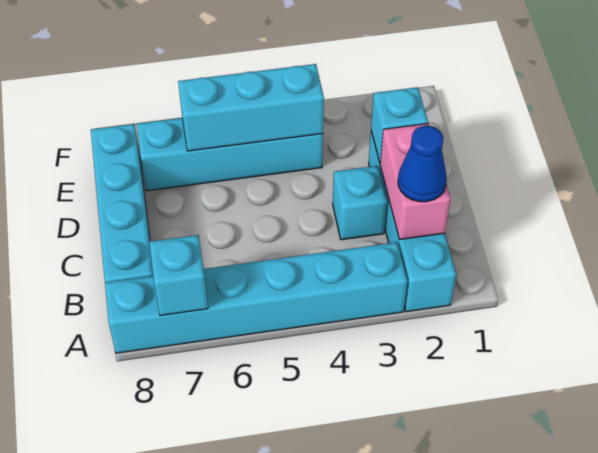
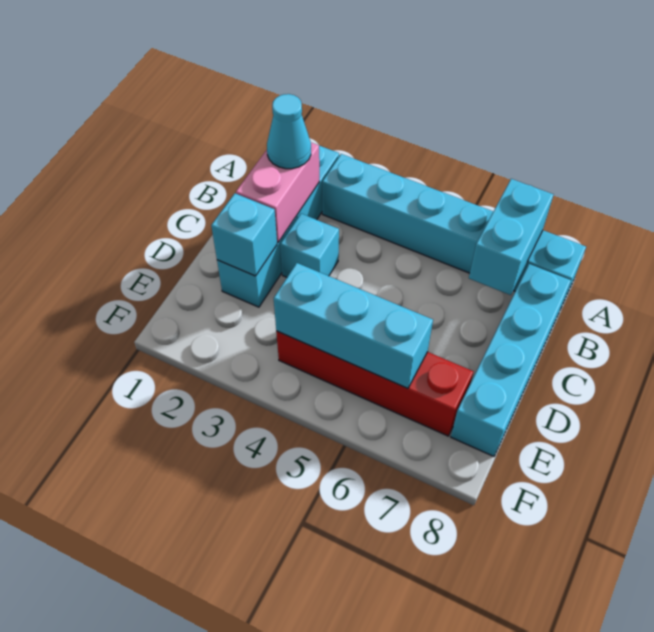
cyan 1x1 brick [149,235,208,316] -> cyan 1x2 brick [469,179,554,295]
blue 1x1 cone [398,126,447,202] -> cyan 1x1 cone [267,94,311,169]
cyan 1x4 brick [137,118,323,191] -> red 1x4 brick [276,331,473,436]

